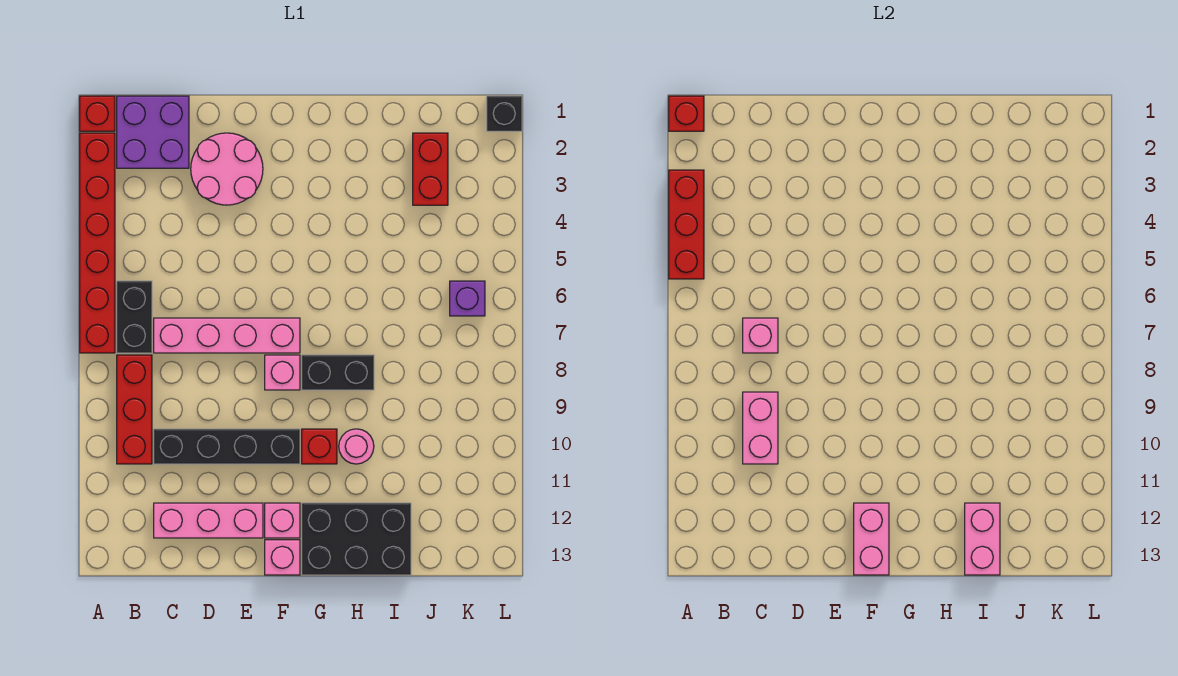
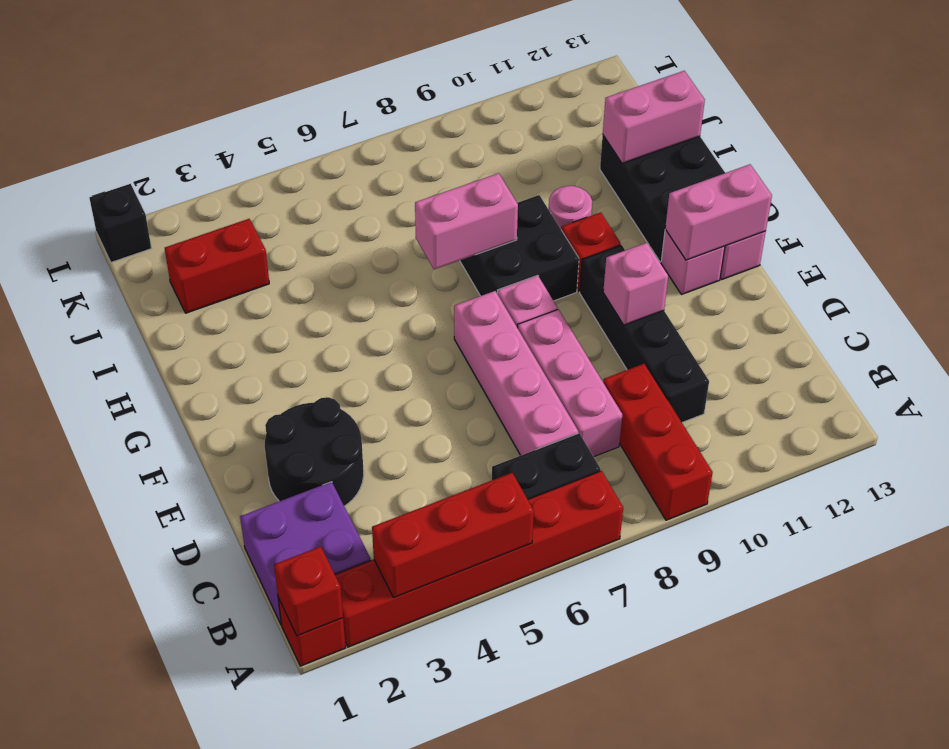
red 1x3 brick [117,355,152,464] -> red 1x3 brick turned to [603,364,713,520]
pink 1x1 brick [743,318,778,353] -> pink 1x1 brick moved to [603,243,668,325]
pink 1x2 brick [743,392,778,464] -> pink 1x2 brick moved to [415,173,518,269]
pink 1x3 brick [154,503,263,538] -> pink 1x3 brick moved to [518,309,622,457]
pink 2x2 round brick [191,133,263,205] -> black 2x2 round brick [265,397,364,506]
black 1x2 brick [302,355,374,390] -> black 2x2 brick [460,195,579,301]
purple 1x1 brick [450,281,485,316] -> none

